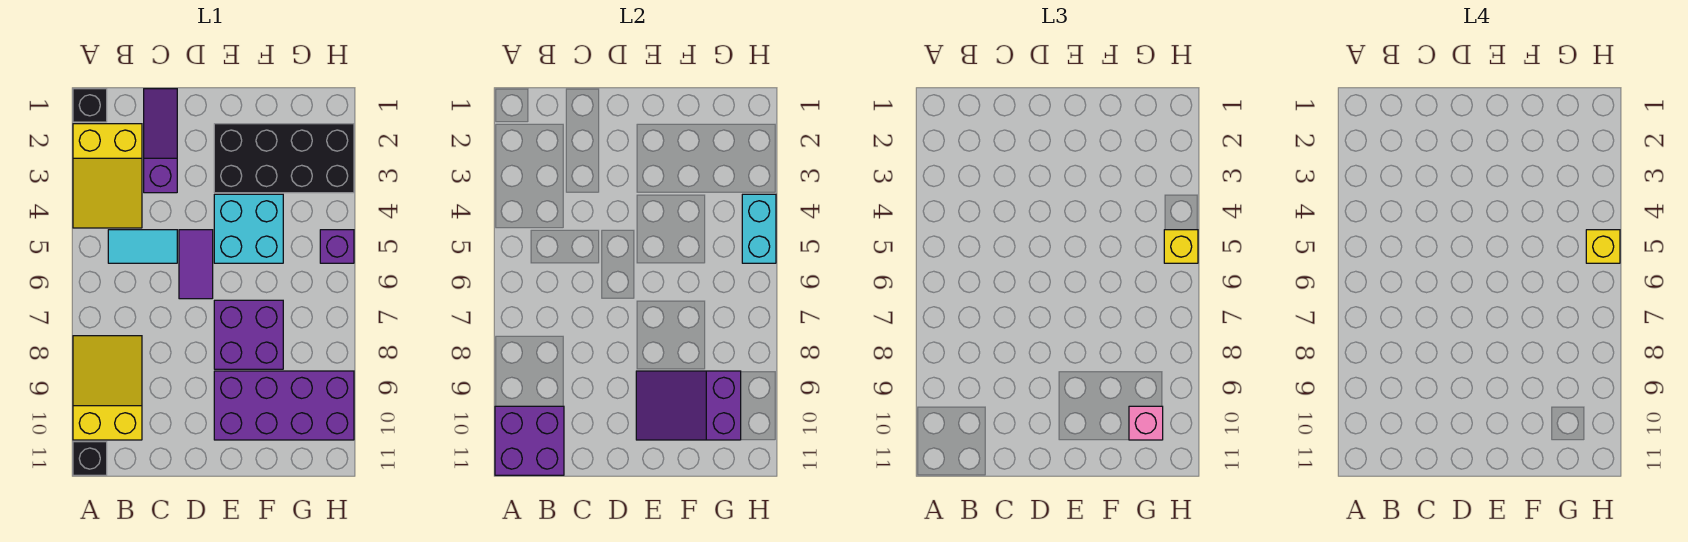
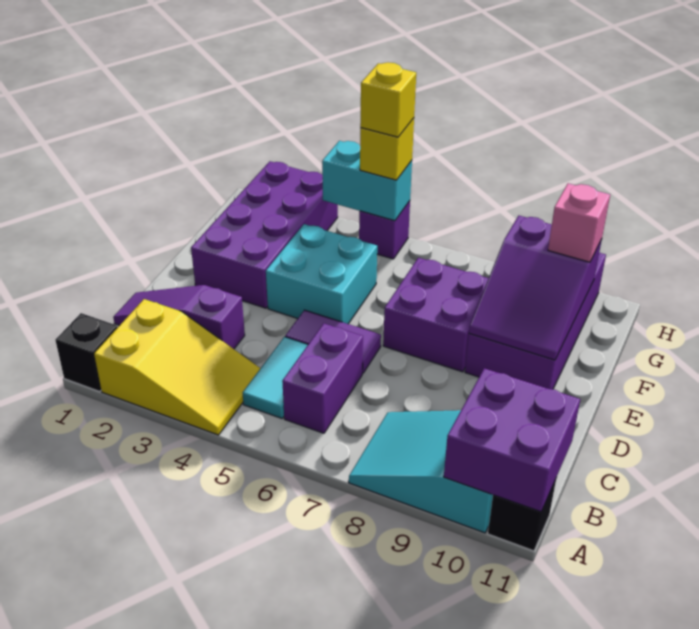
yellow 2x3 slope [73,336,142,440] -> cyan 2x3 slope [349,410,493,533]
none -> purple 1x2 brick [282,324,363,433]
black 2x4 brick [214,124,354,193] -> purple 2x4 brick [191,161,338,308]

